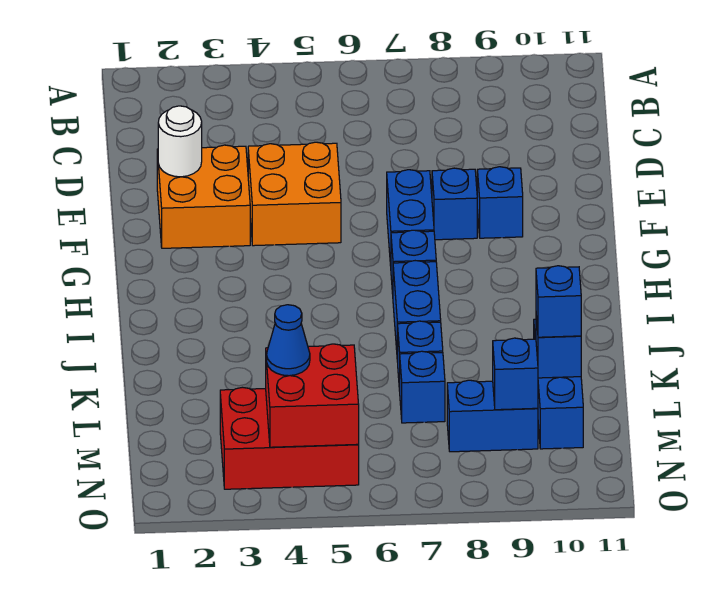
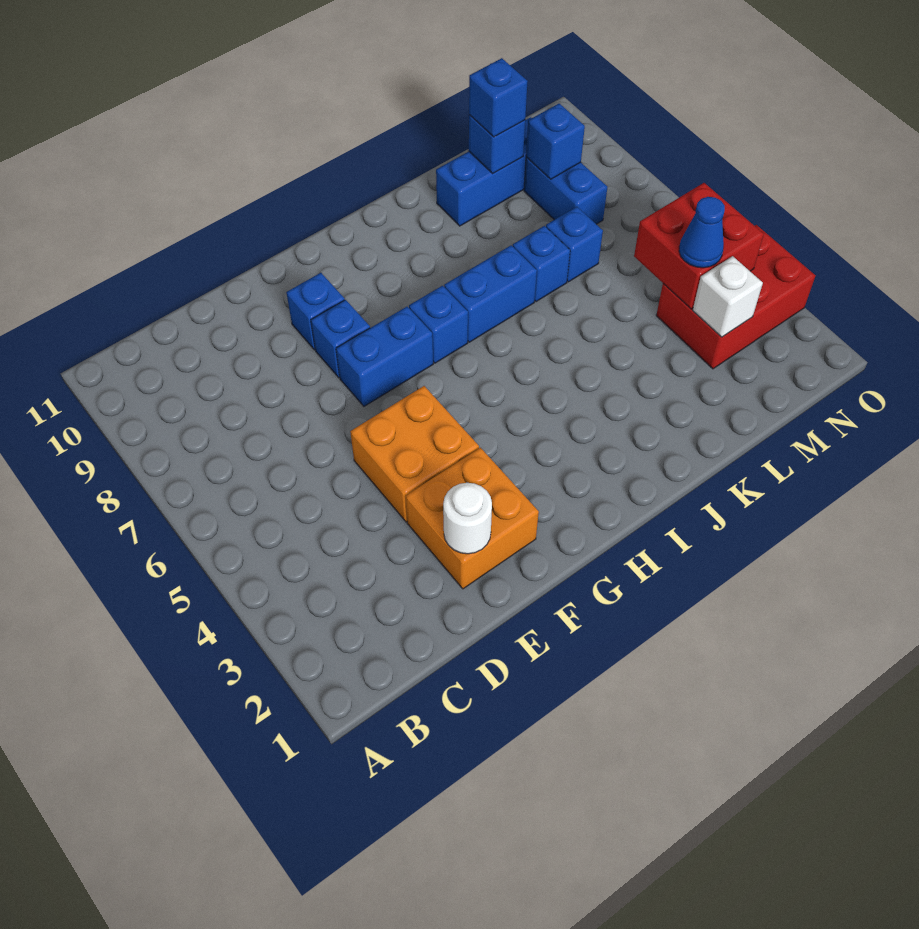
red 2x3 brick [220,387,359,489] -> red 2x3 brick turned to [656,225,816,369]
none -> white 1x1 brick [693,256,763,337]

